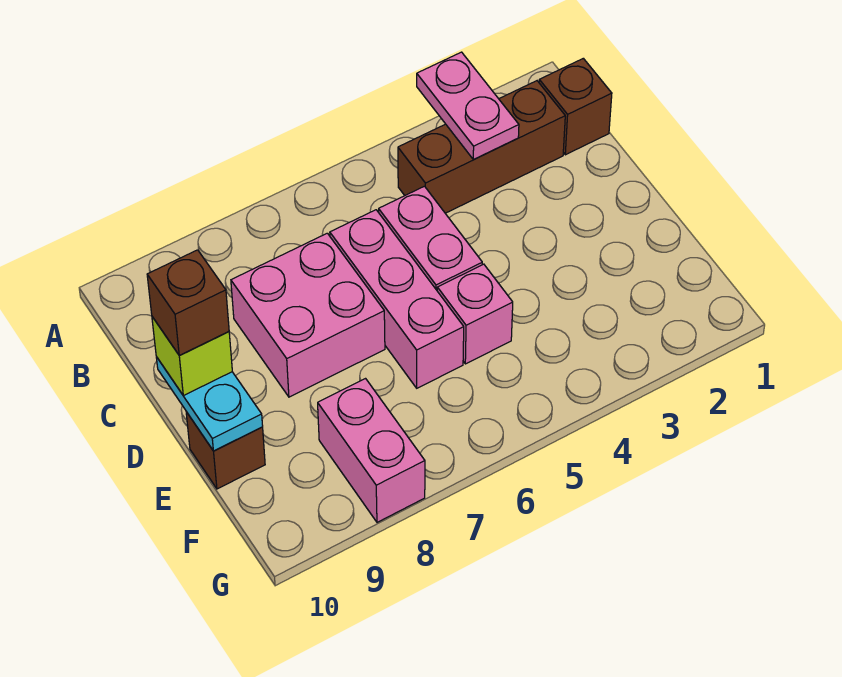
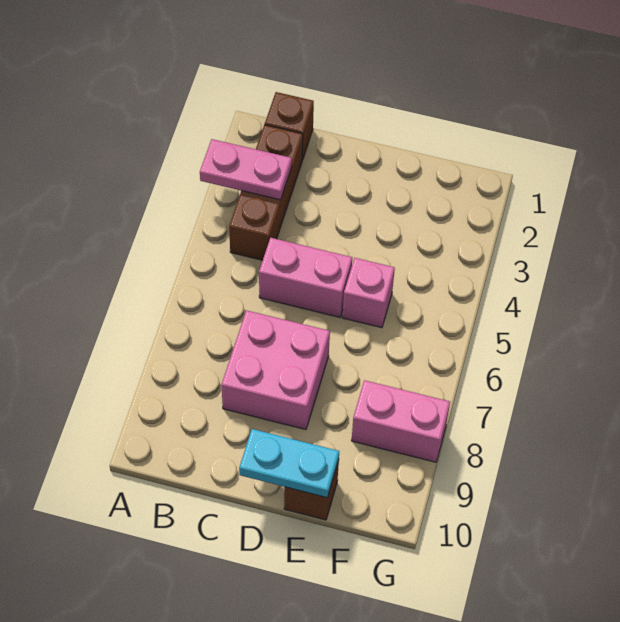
pink 1x3 brick [330,210,464,388] -> none
lime 1x1 brick [152,317,232,396] -> none
brown 1x1 brick [147,250,229,355] -> none

